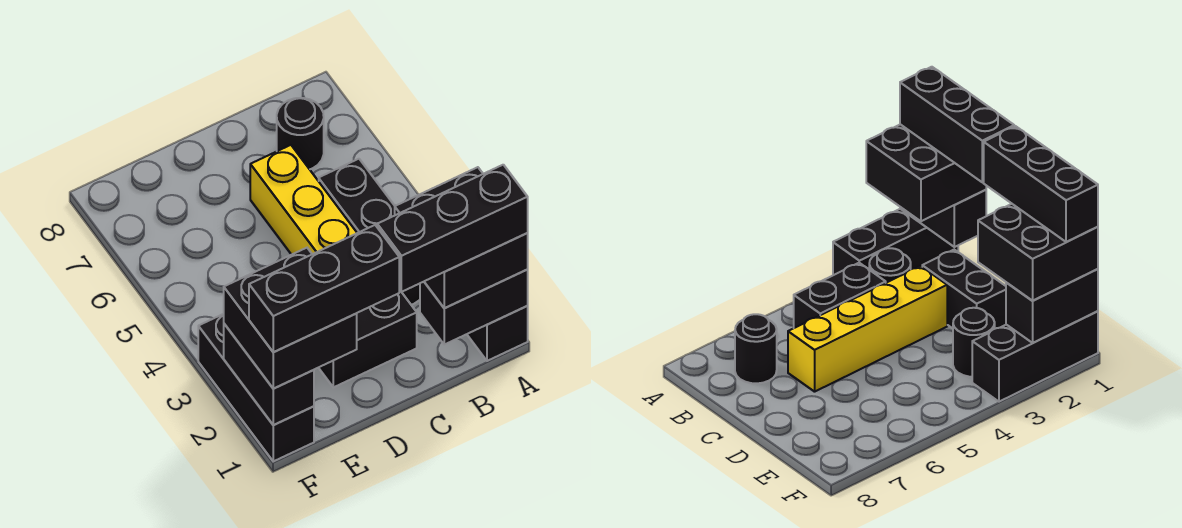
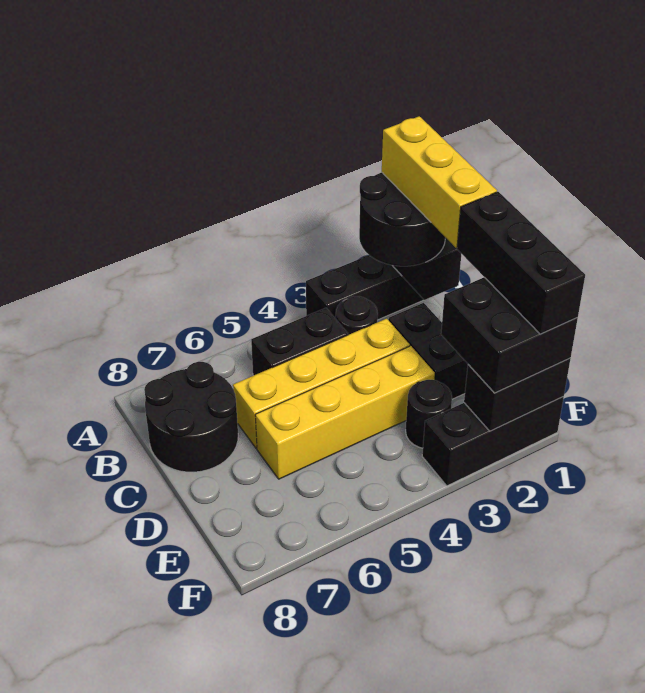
black 2x2 brick [395,167,528,308] -> black 2x2 round brick [359,172,445,266]
black 1x3 brick [377,165,528,292] -> yellow 1x3 brick [382,116,497,248]
black 1x1 round brick [277,98,324,169] -> black 2x2 round brick [144,362,238,472]
none -> yellow 1x4 brick [255,346,435,479]

